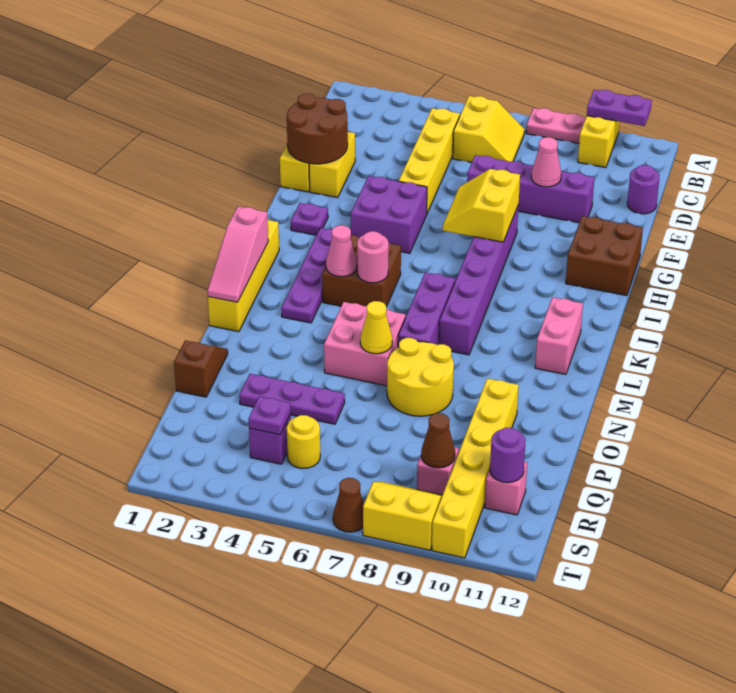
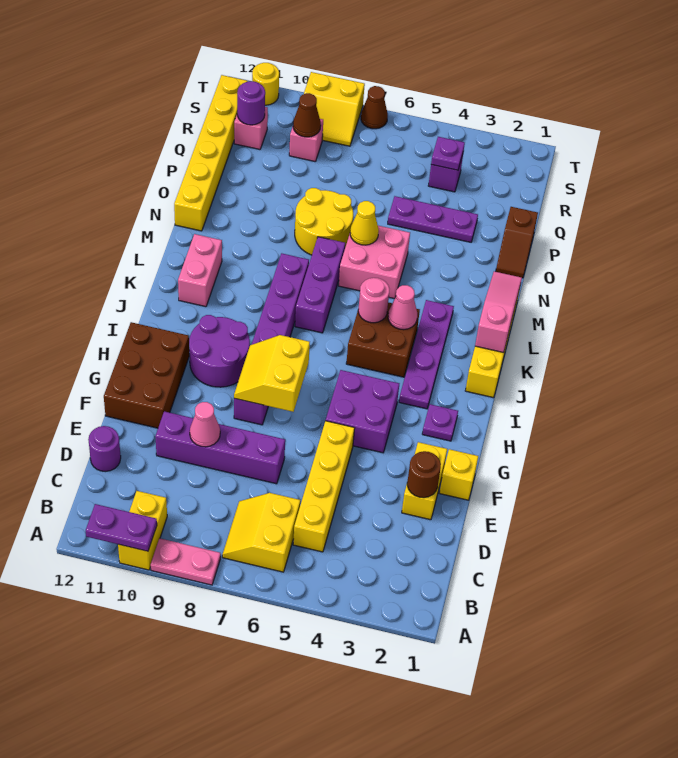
brown 2x2 round brick [287,94,348,164] -> brown 1x1 round brick [407,451,441,498]
yellow 2x2 slope [443,169,520,242] -> yellow 2x2 slope turned to [234,335,310,412]
brown 2x2 brick [566,216,643,296] -> brown 2x3 brick [104,322,189,428]
none -> purple 2x2 round brick [189,315,250,387]
yellow 1x6 brick [432,378,519,558] -> yellow 1x6 brick moved to [174,75,248,231]
yellow 1x1 round brick [287,415,320,468] -> yellow 1x1 round brick moved to [252,63,279,105]

